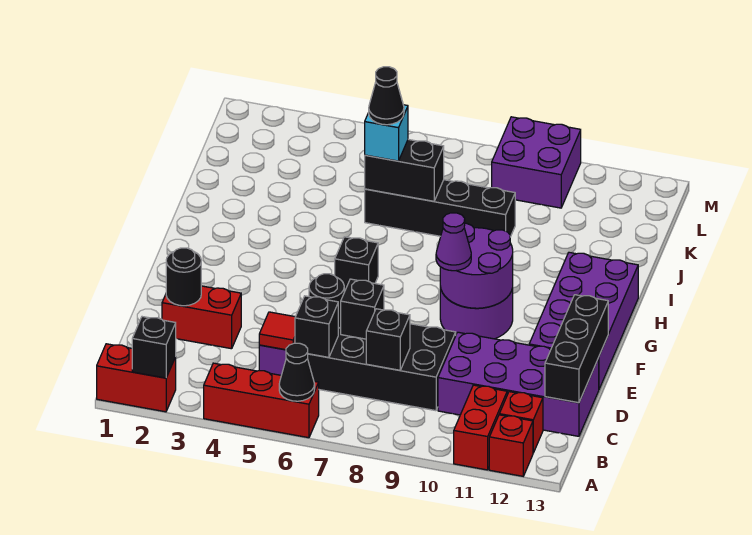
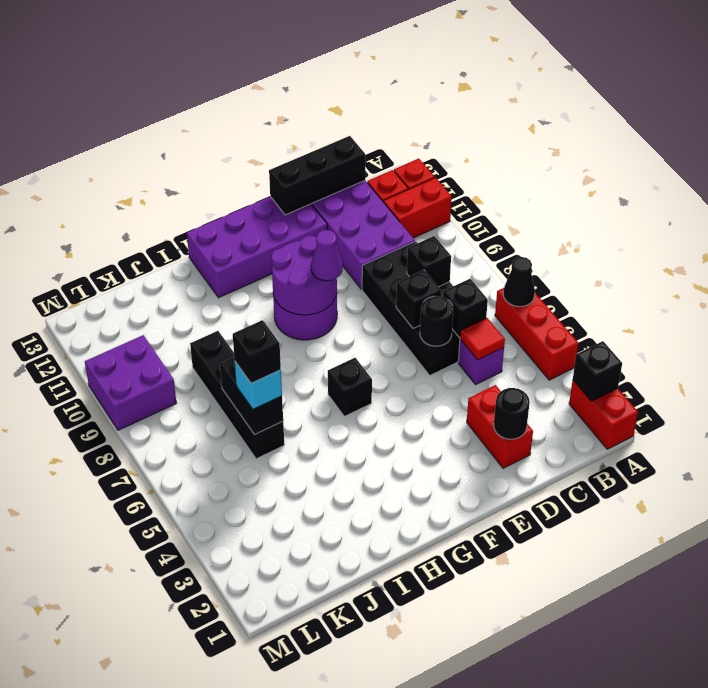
black 1x1 cone [369,67,404,125] -> black 1x1 brick [233,320,281,383]

